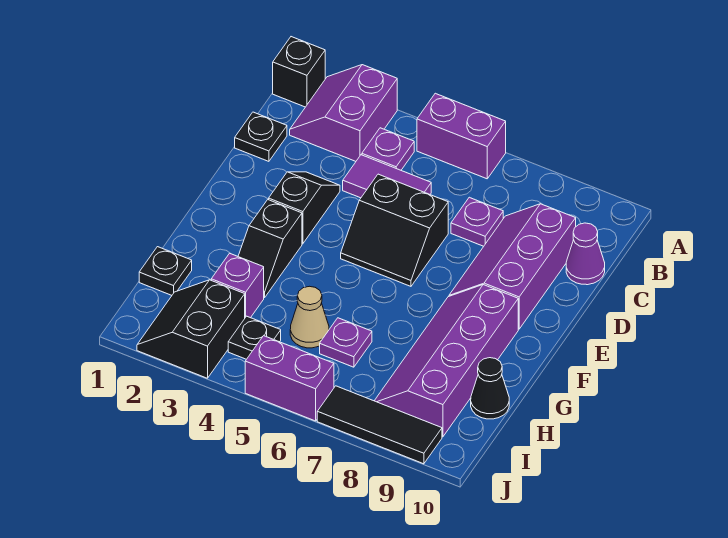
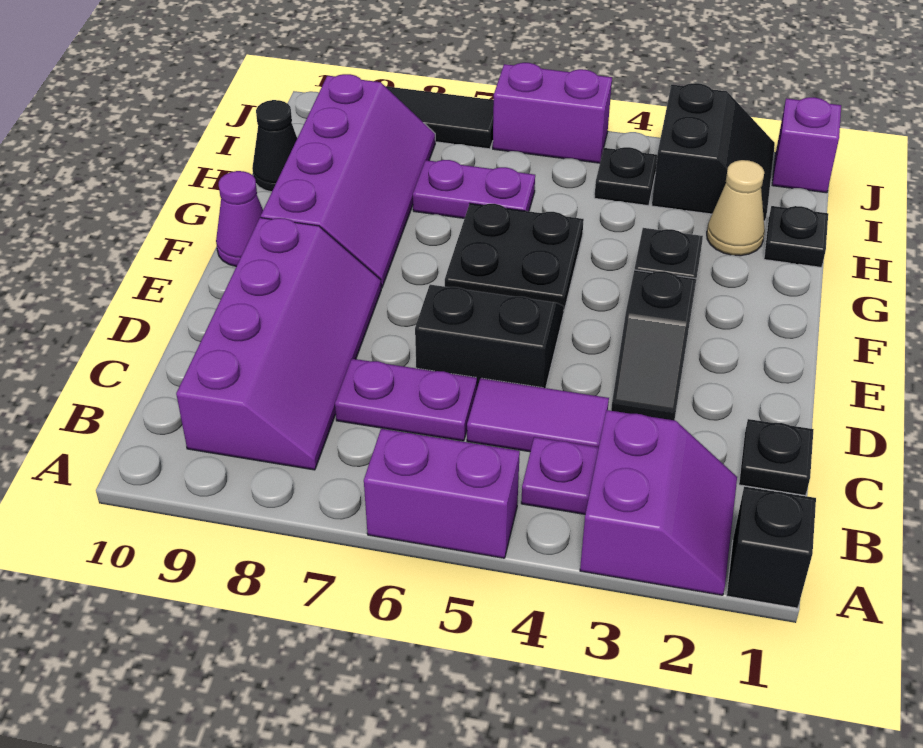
purple 1x1 plate [451,197,503,246] -> purple 1x2 plate [335,359,477,441]
purple 2x3 slope [449,204,576,329] -> purple 2x4 slope [176,218,381,470]
purple 1x1 cone [566,223,605,285] -> purple 1x1 cone moved to [216,171,263,267]
none -> black 2x2 plate [445,203,584,314]
purple 1x1 brick [211,253,264,318] -> purple 1x1 brick moved to [772,97,841,193]
tan 1x1 cone [290,286,329,348] -> tan 1x1 cone moved to [707,160,765,256]
purple 1x1 plate [320,318,372,367] -> purple 1x2 plate [413,160,535,218]

